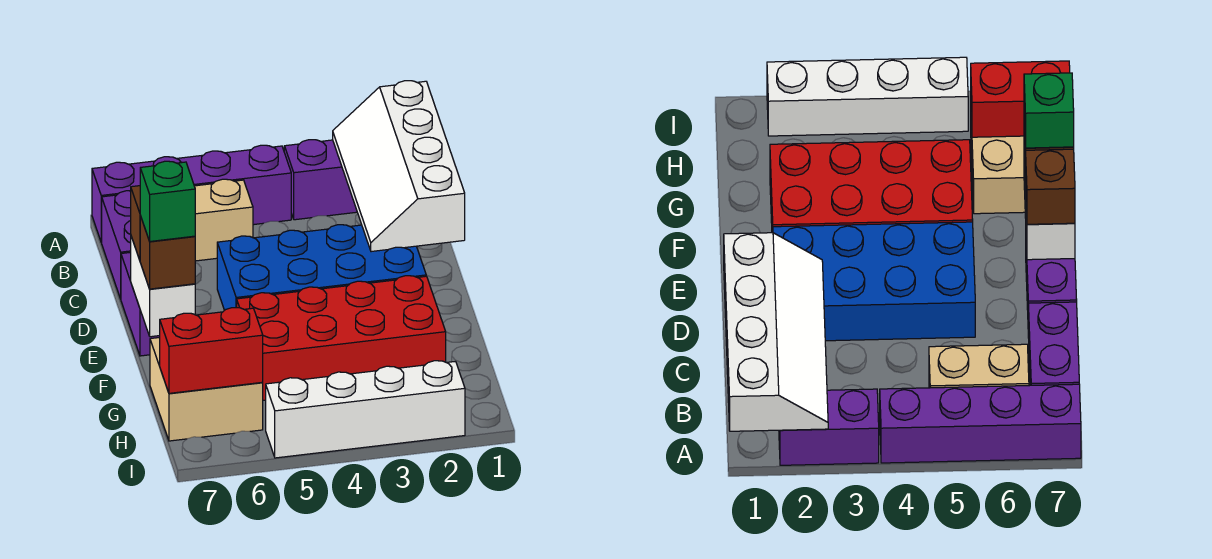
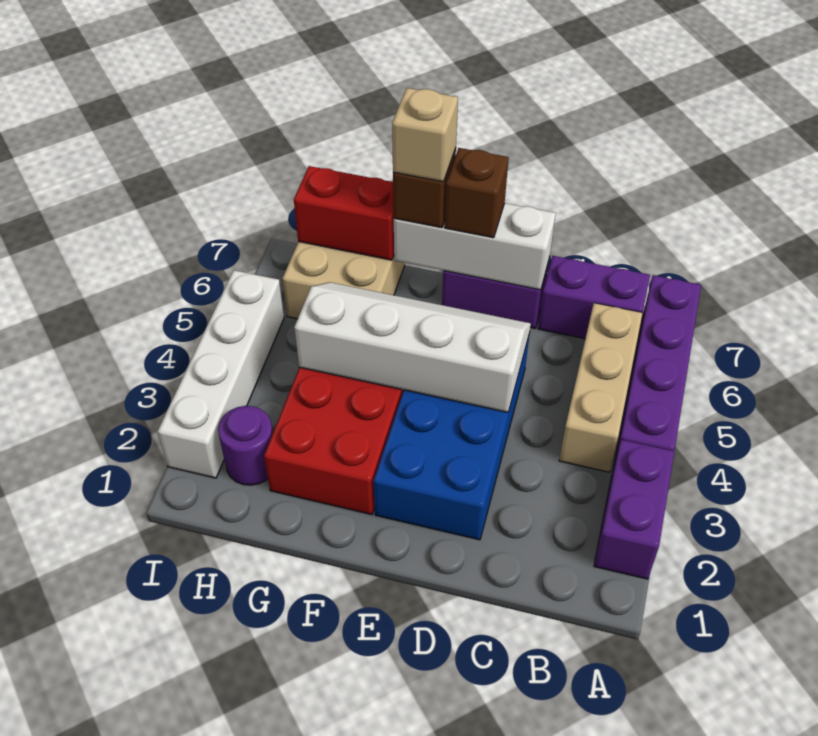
white 2x4 slope [333,81,465,252] -> white 2x4 slope moved to [294,282,531,412]
tan 1x2 brick [194,179,253,261] -> tan 1x3 brick [559,303,643,472]
white 1x2 brick [131,237,195,337] -> white 1x3 brick [394,203,556,290]
green 1x1 brick [140,161,195,241] -> tan 1x1 brick [392,88,458,182]
none -> purple 1x1 round brick [218,406,273,485]
red 1x2 brick [160,308,263,393] -> red 1x2 brick turned to [294,166,394,260]

